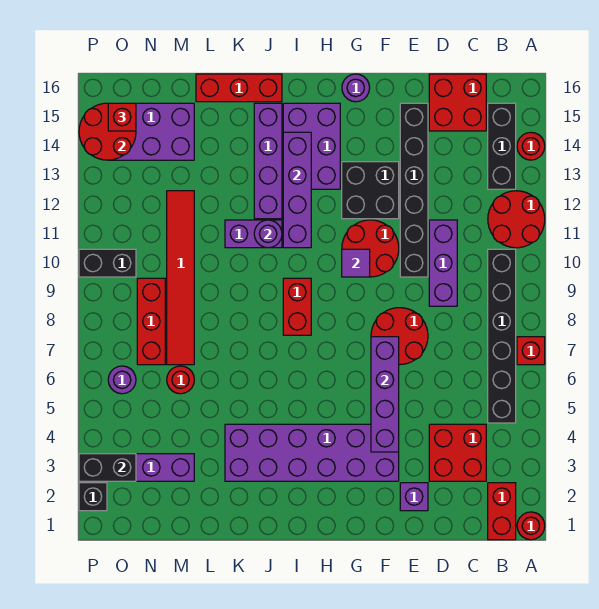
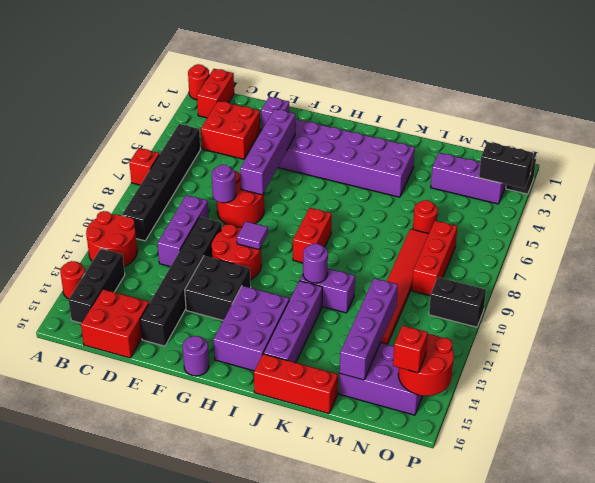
purple 1x4 brick [283,132,311,248] -> purple 1x4 brick moved to [340,278,398,380]
purple 1x1 round brick [108,366,136,394] -> purple 1x1 round brick moved to [212,165,236,203]

